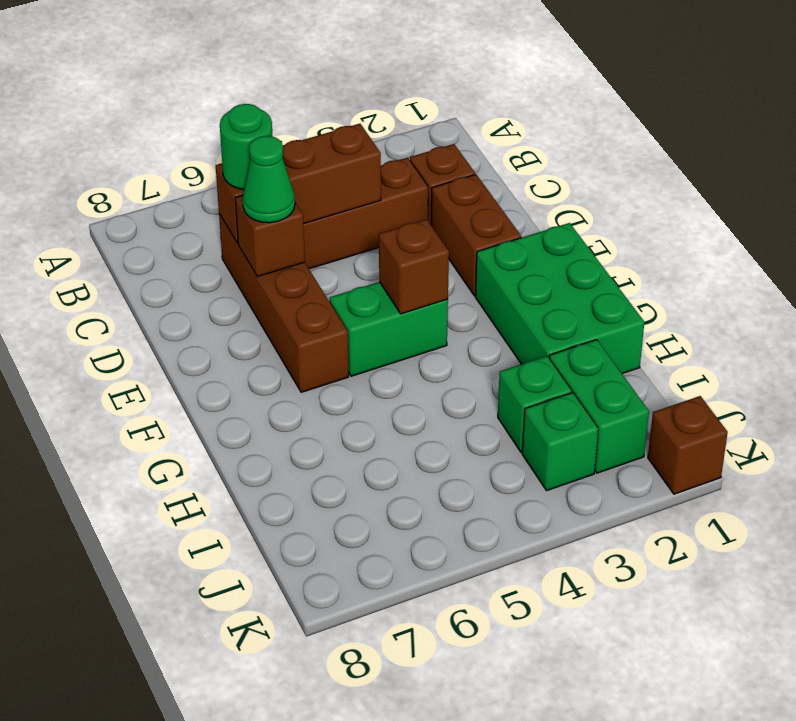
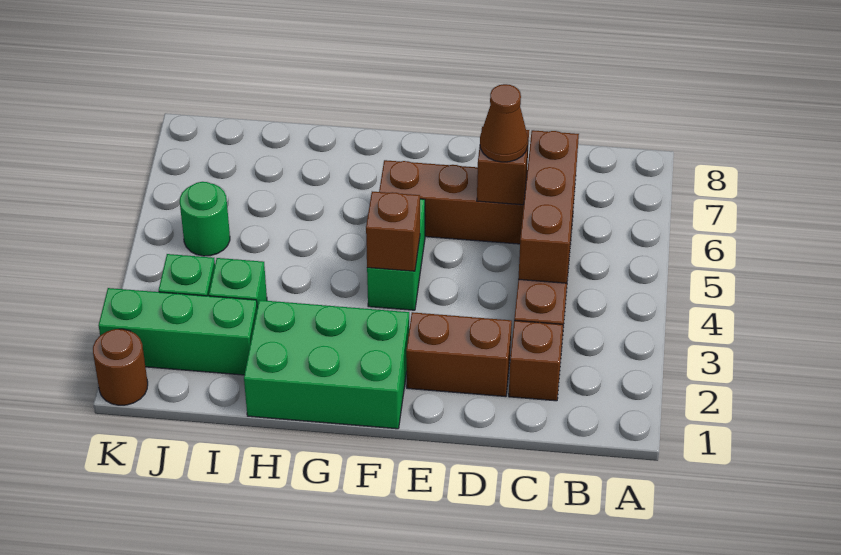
green 1x1 round brick [220,104,273,189] -> green 1x1 round brick moved to [180,182,230,256]
green 1x1 cone [243,136,295,223] -> brown 1x1 cone [480,84,528,162]
green 1x2 brick [550,340,649,473] -> green 1x3 brick [98,288,257,375]
brown 1x1 brick [648,396,728,494] -> brown 1x1 round brick [93,329,148,405]

